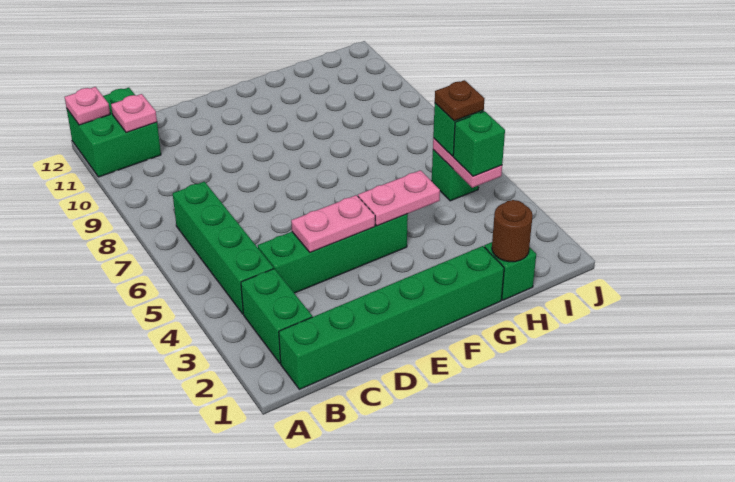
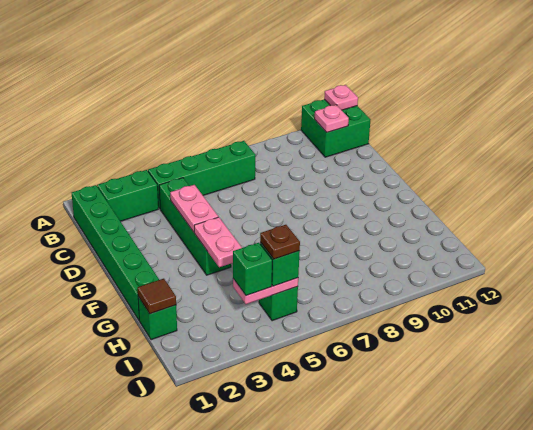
brown 1x1 round brick [492,200,533,262] -> brown 1x1 tile [138,279,176,314]

